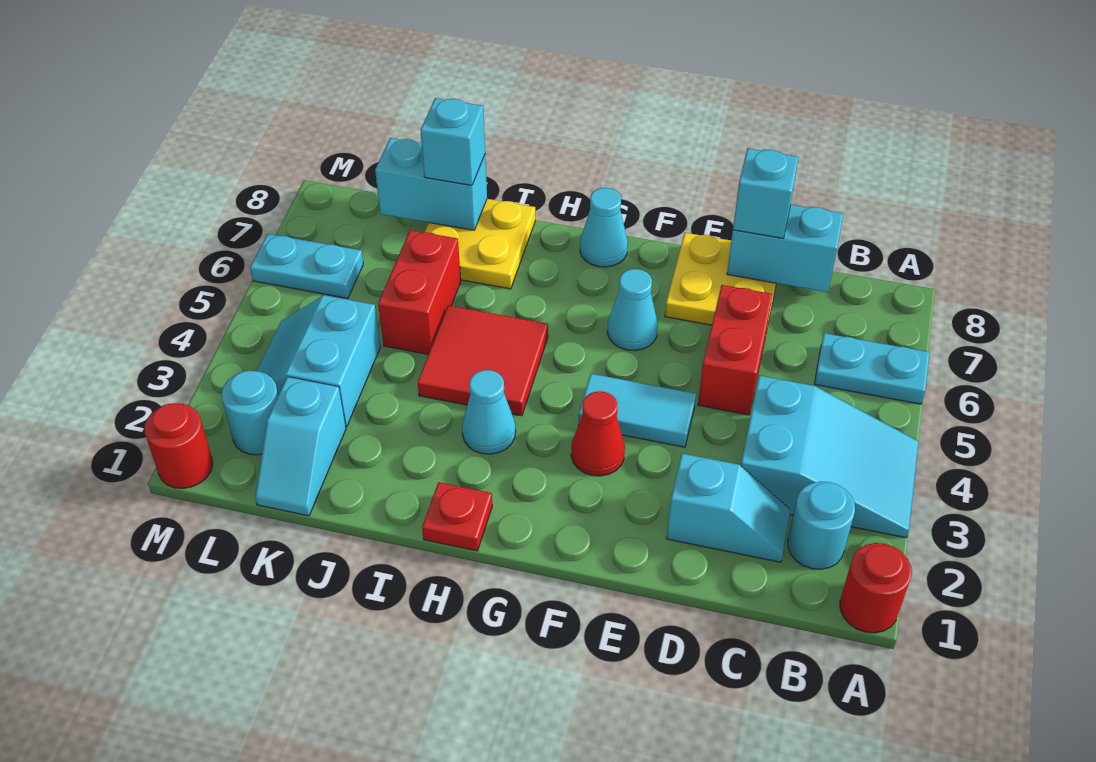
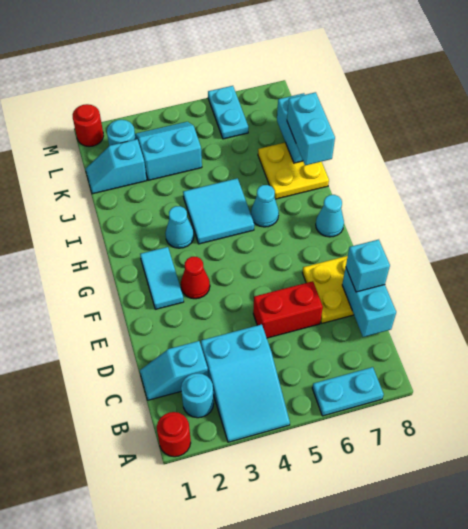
cyan 1x2 plate [815,333,930,404] -> cyan 1x2 plate turned to [312,367,384,416]
cyan 1x2 slope [667,454,790,562] -> cyan 1x2 slope turned to [140,341,208,400]
cyan 1x2 tile [578,374,696,447] -> cyan 1x2 tile moved to [140,247,184,309]
cyan 1x1 cone [607,269,658,351] -> cyan 1x1 cone moved to [251,185,279,227]
red 1x1 plate [422,482,492,551] -> none
red 2x2 tile [418,305,548,416] -> cyan 2x2 tile [183,178,254,244]
red 1x2 brick [378,230,461,354] -> none
cyan 1x1 brick [420,98,485,185] -> cyan 1x2 brick [287,92,335,165]

